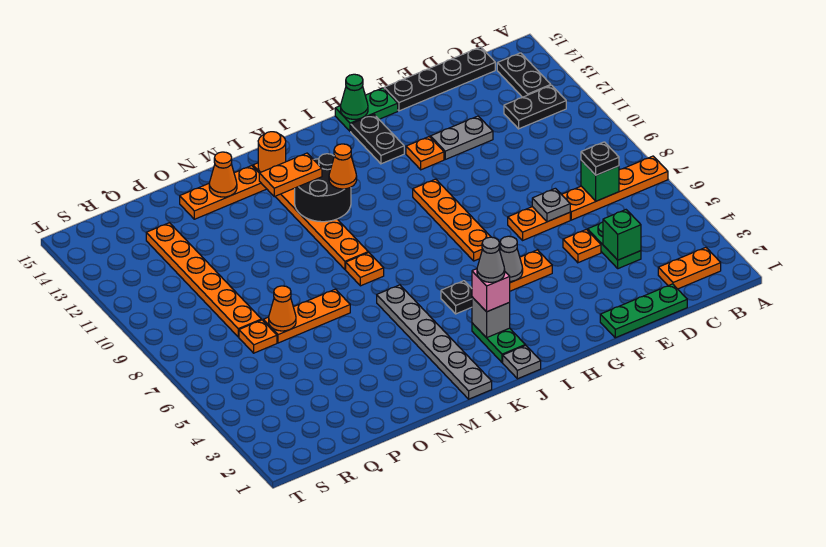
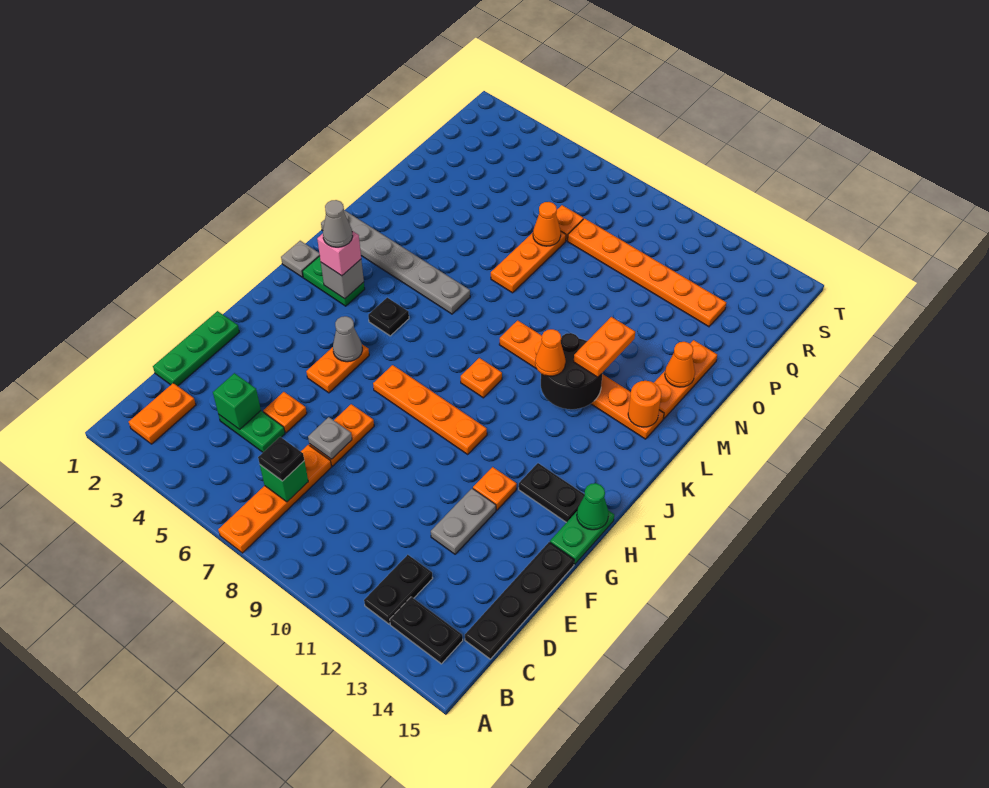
orange 1x1 plate [346,252,384,286] -> orange 1x1 plate moved to [461,358,502,398]

